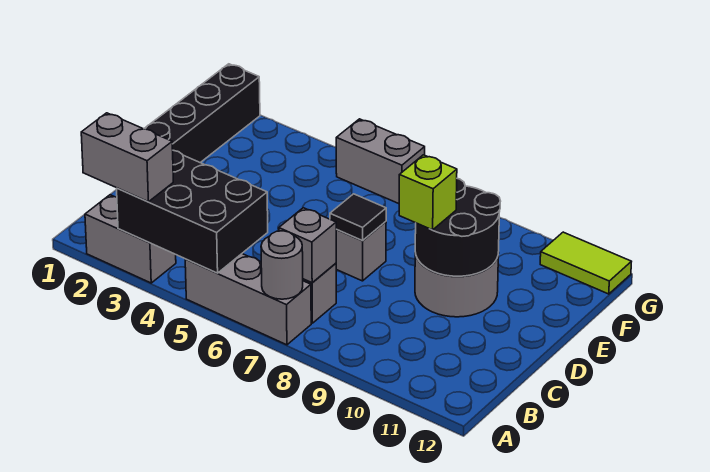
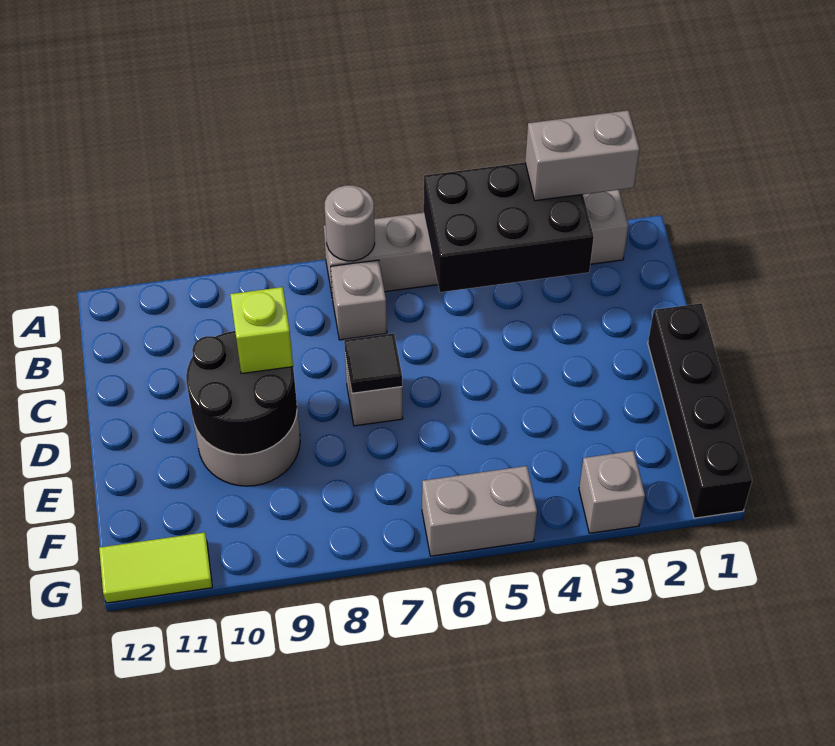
grey 1x1 brick [279,208,336,283] -> grey 1x1 brick moved to [579,451,645,533]

